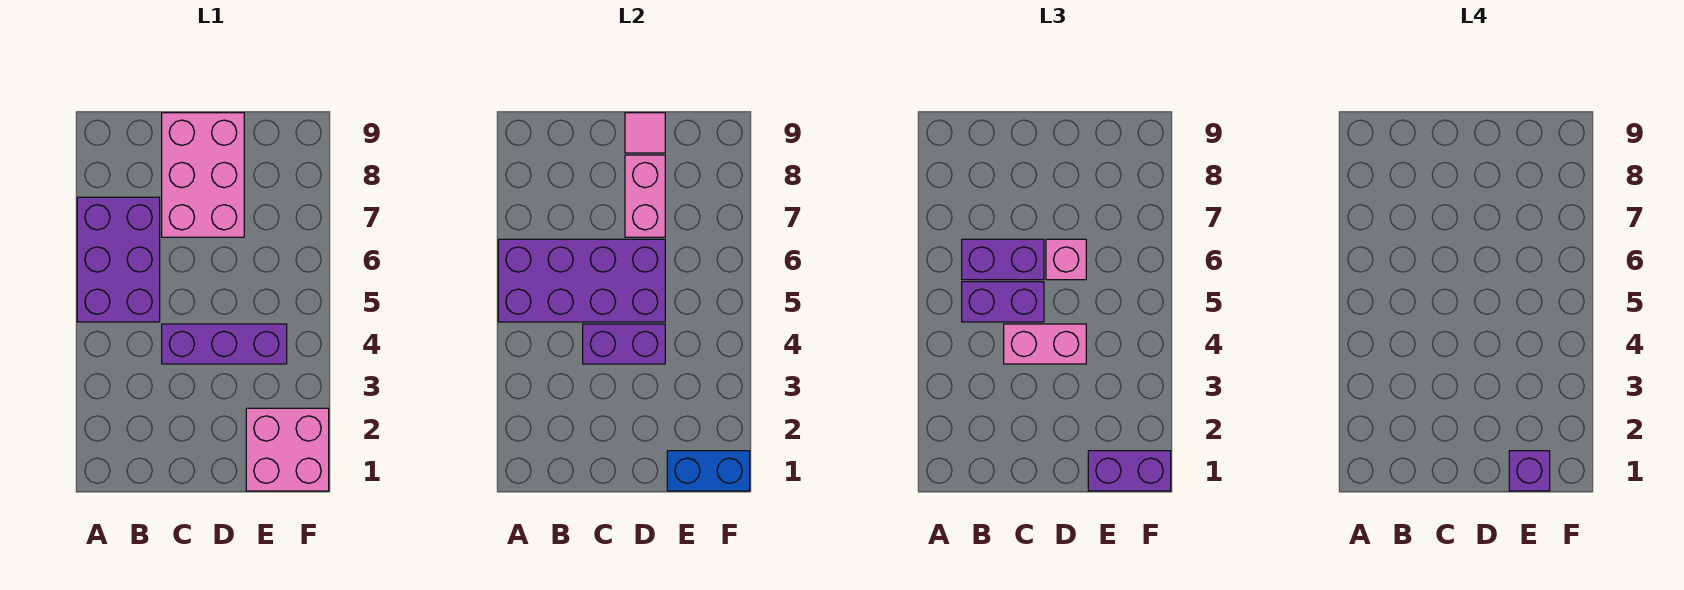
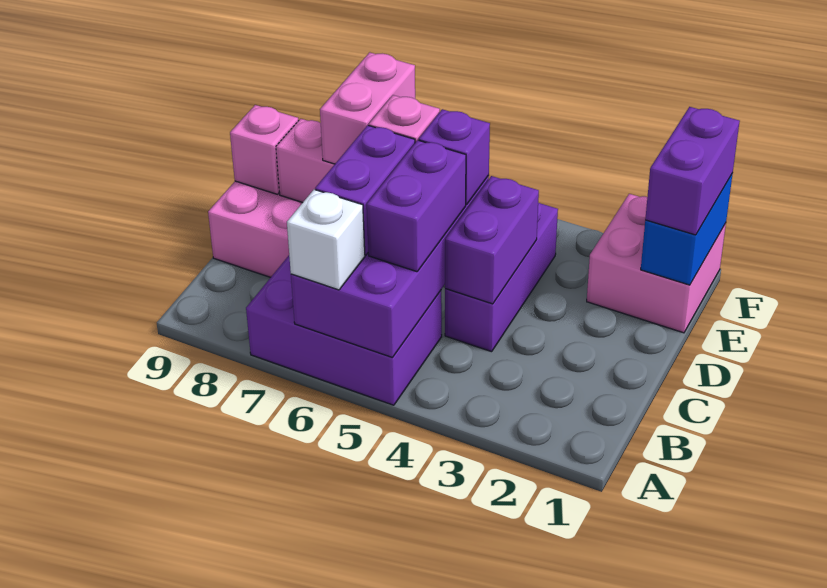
none -> white 1x1 brick [287,190,365,290]
pink 1x2 brick [1004,324,1086,364] -> pink 1x2 brick moved to [320,52,415,164]
pink 1x1 tile [625,113,665,153] -> pink 1x1 brick [230,105,299,194]
purple 1x1 brick [1509,451,1550,491] -> purple 1x1 brick moved to [419,109,490,205]

